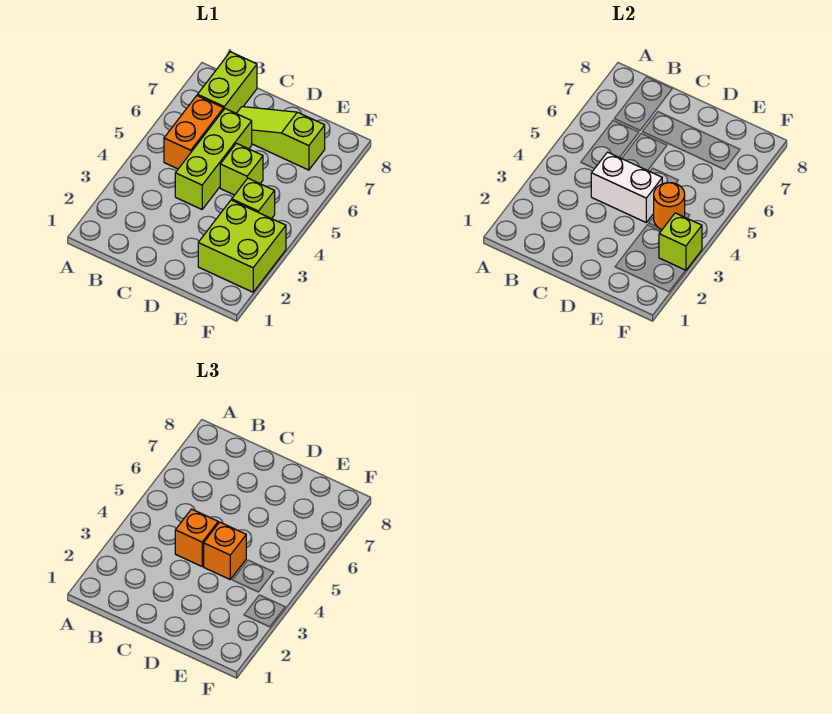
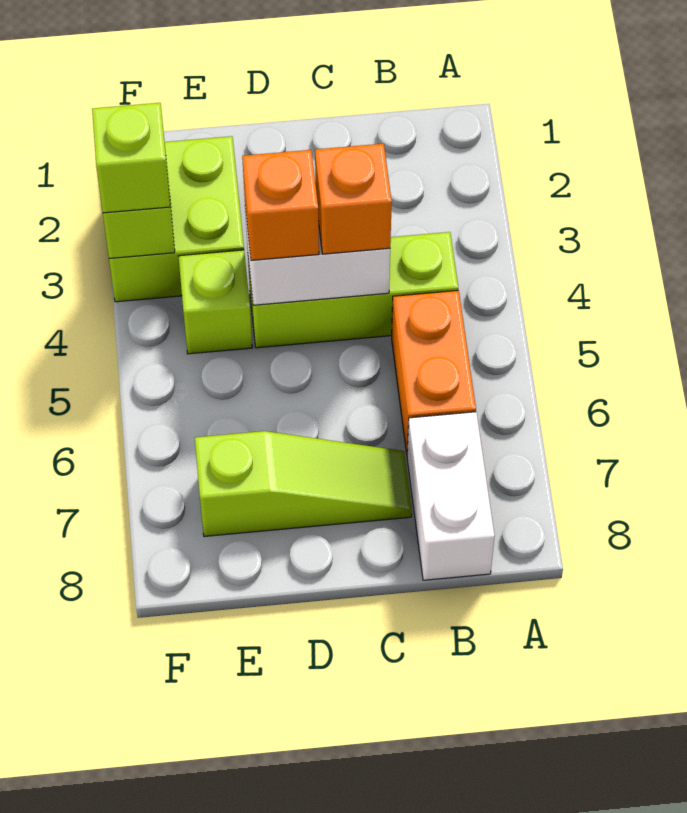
lime 1x2 brick [198,52,257,113] -> white 1x2 brick [407,412,495,580]
lime 1x3 brick [175,109,252,209] -> lime 1x3 brick turned to [248,232,458,348]
lime 1x1 brick [220,143,263,195] -> lime 1x1 brick moved to [92,103,170,213]
orange 1x1 round brick [654,183,685,230] -> none

